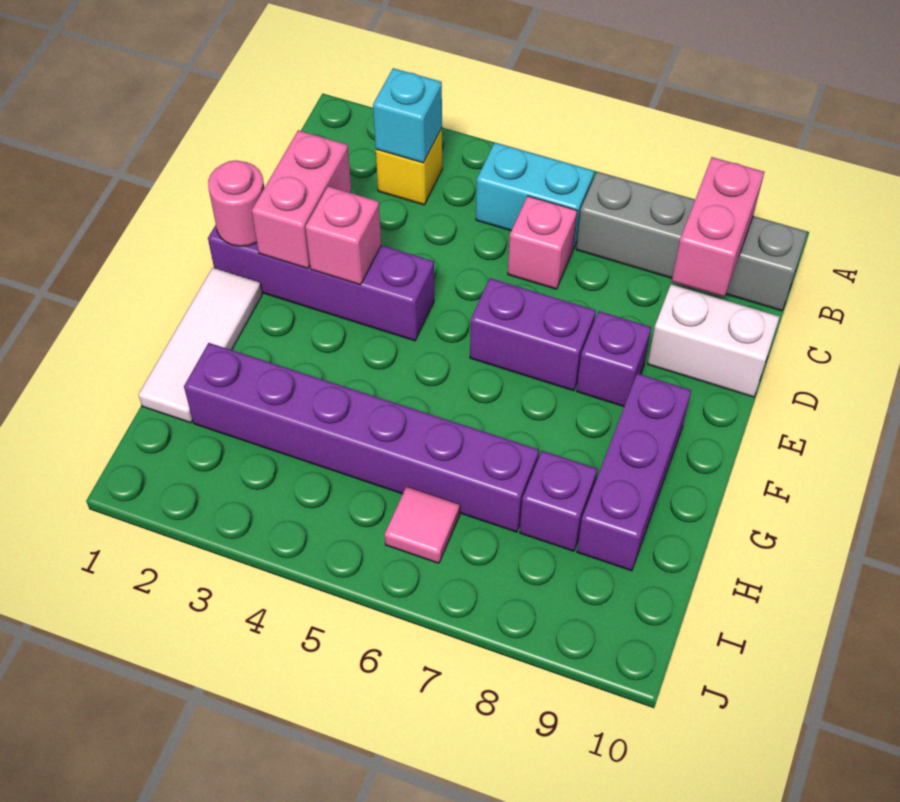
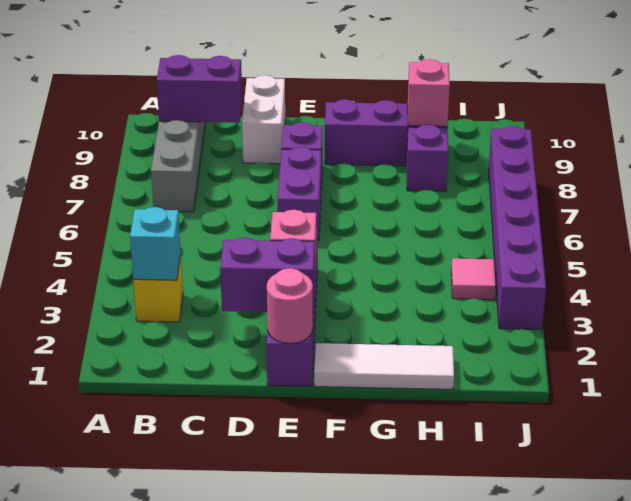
cyan 1x2 brick [476,143,594,249] -> none
pink 1x2 brick [672,157,764,297] -> purple 1x2 brick [157,55,242,123]
pink 1x1 brick [508,196,577,289] -> pink 1x1 brick moved to [408,59,450,126]
pink 1x2 brick [252,130,351,268] -> purple 1x2 brick [220,237,315,313]
purple 1x6 brick [184,343,539,532] -> purple 1x6 brick moved to [489,126,546,330]
pink 1x1 tile [385,487,460,563] -> pink 1x1 tile moved to [451,258,496,299]

